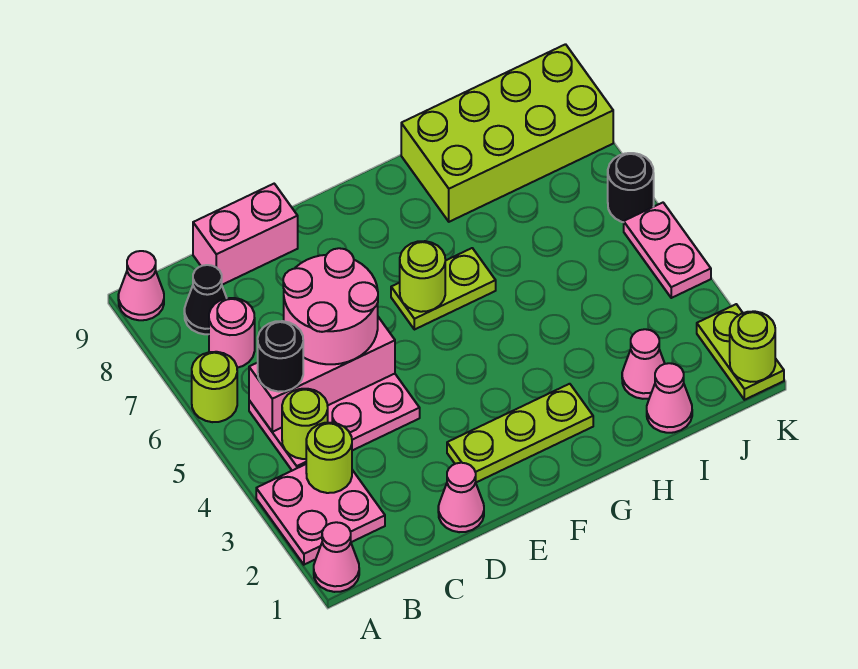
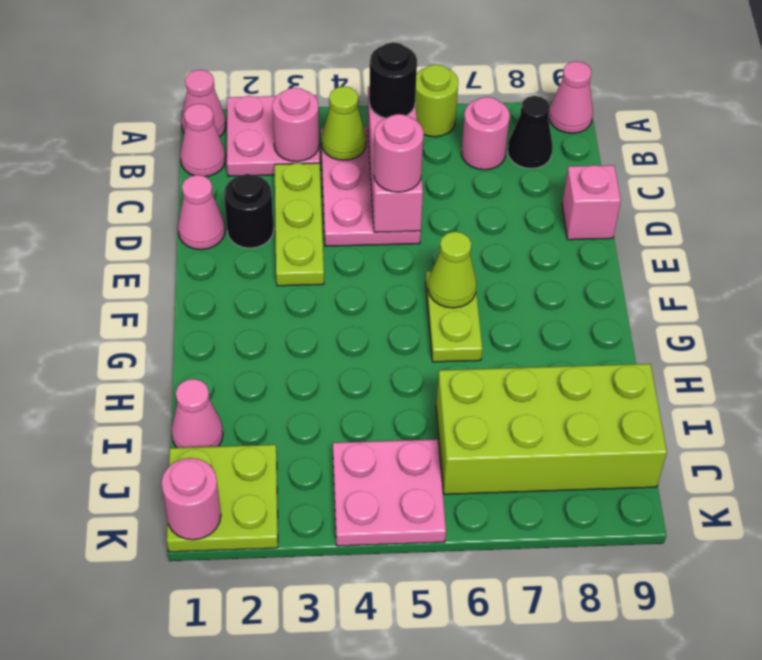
lime 1x1 round brick [306,423,352,493] -> pink 1x1 round brick [272,88,319,162]
lime 1x1 round brick [282,389,328,459] -> lime 1x1 cone [321,86,366,160]
pink 2x2 round brick [283,248,378,364] -> pink 1x1 round brick [374,114,424,192]
pink 1x2 brick [193,184,298,285] -> pink 1x1 brick [562,165,621,240]
lime 1x3 plate [447,384,593,482] -> lime 1x3 plate moved to [275,163,324,286]
lime 1x1 round brick [400,241,445,312] -> lime 1x1 cone [428,232,477,308]
lime 2x4 brick [401,44,613,222] -> lime 2x4 brick turned to [436,364,667,494]
pink 1x1 cone [622,329,665,399] -> pink 1x1 cone moved to [180,104,226,176]
lime 1x2 plate [697,304,784,400] -> lime 2x2 plate [167,445,278,552]
lime 1x1 round brick [730,311,775,382] -> pink 1x1 round brick [161,458,221,540]
pink 1x2 plate [624,203,711,298] -> pink 2x2 plate [333,439,446,546]
black 1x1 round brick [608,153,654,222] -> black 1x1 round brick moved to [224,174,274,248]

